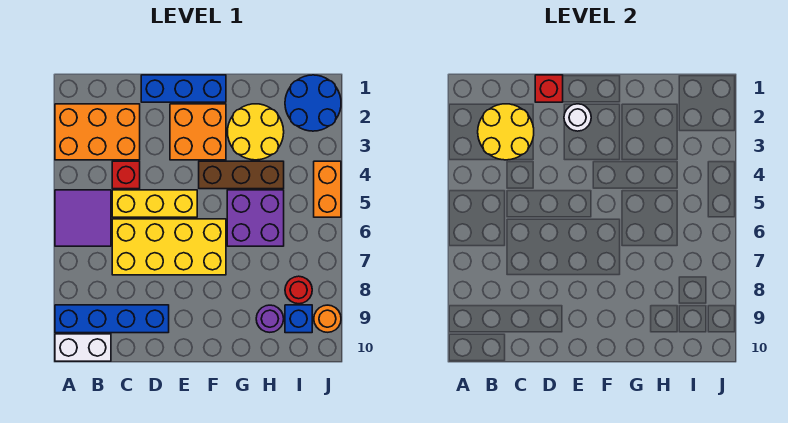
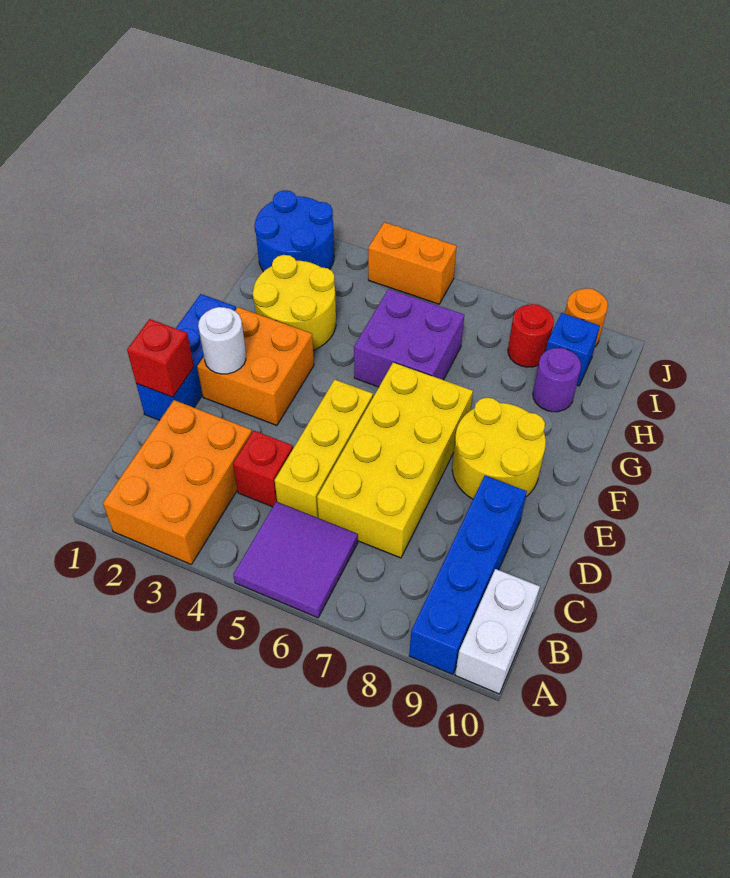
yellow 2x2 round brick [478,104,534,160] -> yellow 2x2 round brick moved to [452,398,546,499]
brown 1x3 brick [199,161,284,189] -> none

